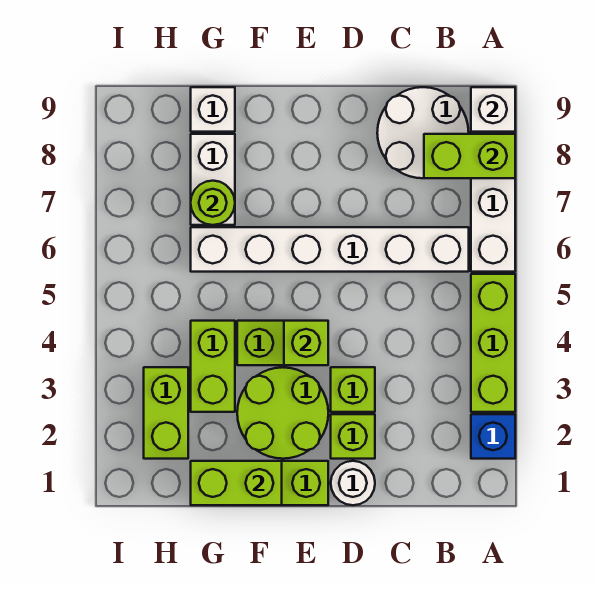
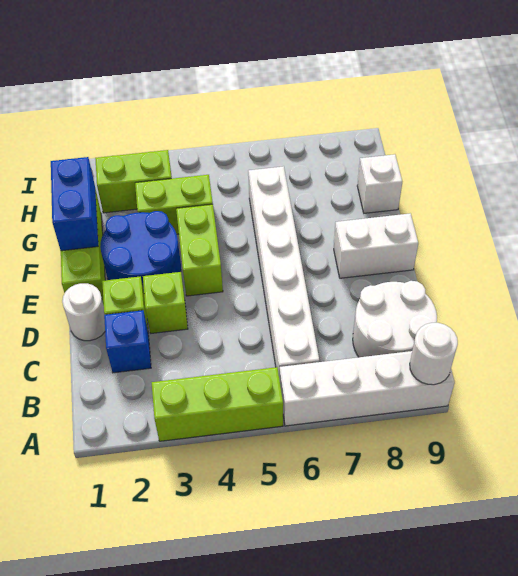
blue 1x1 brick [471,414,515,459] -> blue 1x1 brick moved to [104,310,151,373]
lime 1x2 brick [424,134,515,178] -> none
white 1x1 brick [471,87,515,132] -> white 1x1 round brick [410,323,458,385]
lime 2x2 round brick [237,367,328,459] -> blue 2x2 round brick [100,211,181,290]
lime 1x1 brick [284,321,328,365] -> none
lime 1x2 brick [191,461,282,505] -> blue 1x2 brick [51,157,98,251]
white 1x2 brick [191,134,235,225] -> white 1x2 brick moved to [334,213,418,278]
lime 1x1 round brick [191,181,235,225] -> none

